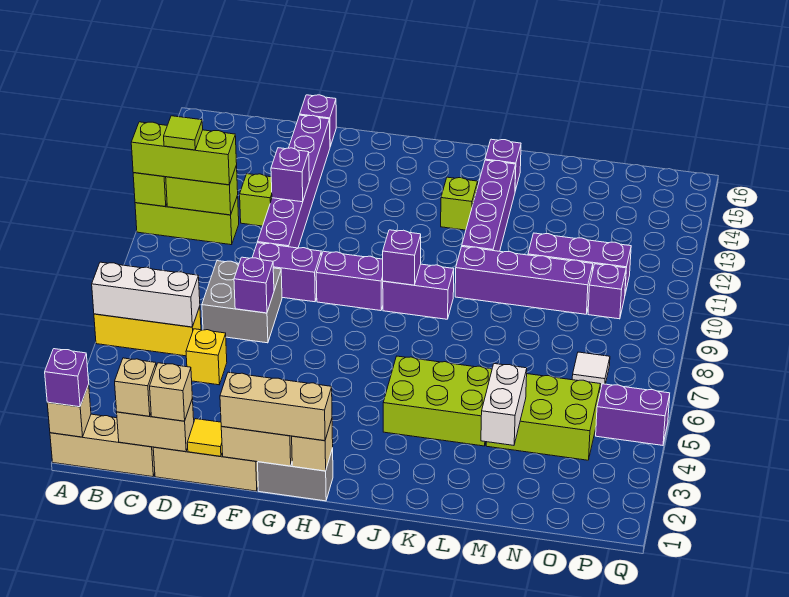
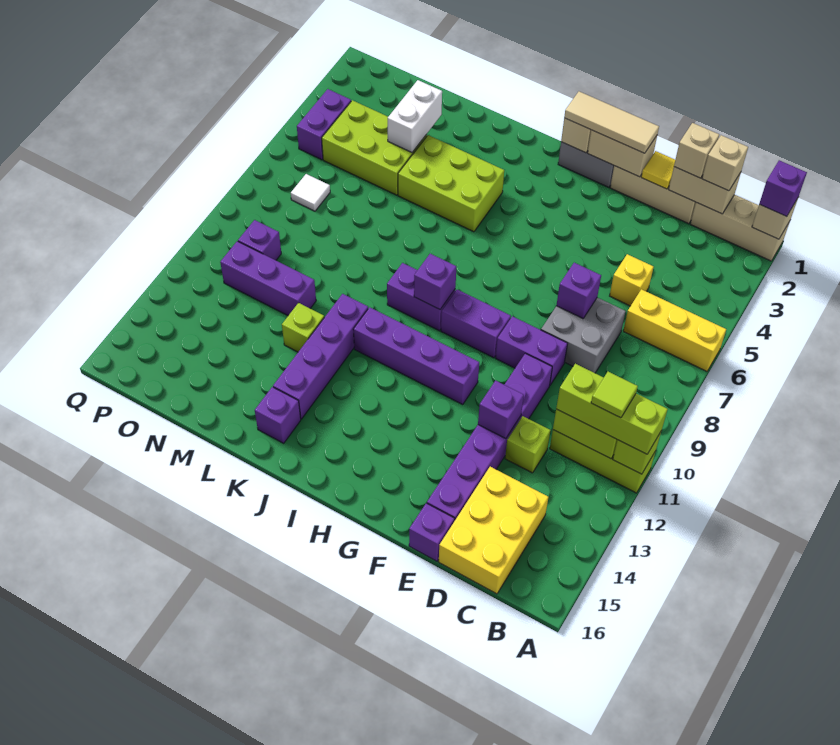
white 1x3 brick [92,262,200,327] -> none
none -> yellow 2x3 brick [439,467,548,594]
tan 1x3 brick [220,372,332,441] -> tan 1x3 tile [564,91,659,153]
lime 1x1 brick [441,177,478,230] -> lime 1x1 brick moved to [282,303,324,352]
purple 1x4 brick [455,247,593,314] -> purple 1x4 brick moved to [353,307,479,404]
purple 1x2 brick [596,384,670,445] -> purple 1x2 brick turned to [297,89,351,160]

